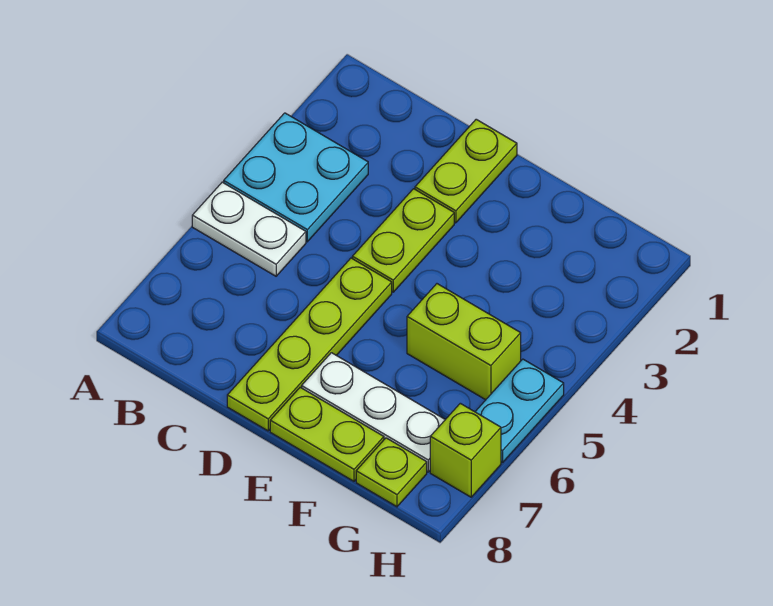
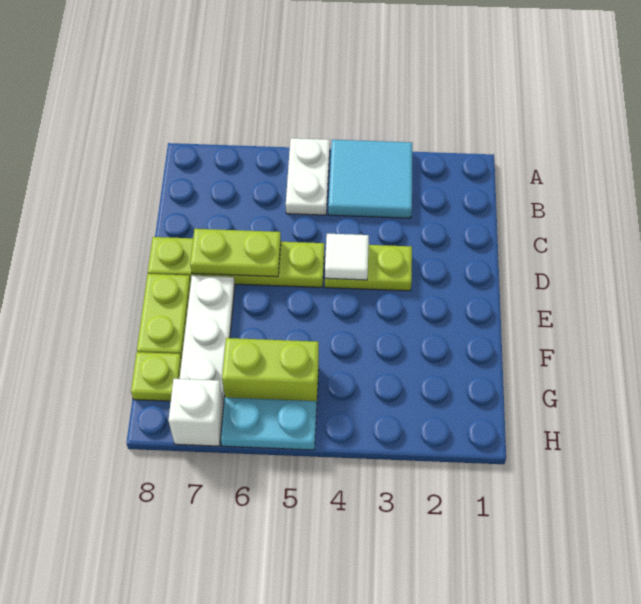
cyan 2x2 plate [224,113,368,242] -> cyan 2x2 tile [328,140,412,218]
lime 1x2 plate [415,119,517,223] -> lime 1x2 plate moved to [190,229,281,277]
none -> white 1x1 tile [325,234,369,280]
lime 1x2 brick [407,284,521,400] -> lime 1x2 brick turned to [222,338,319,401]
lime 1x1 brick [430,403,501,497] -> white 1x1 brick [168,379,224,446]

